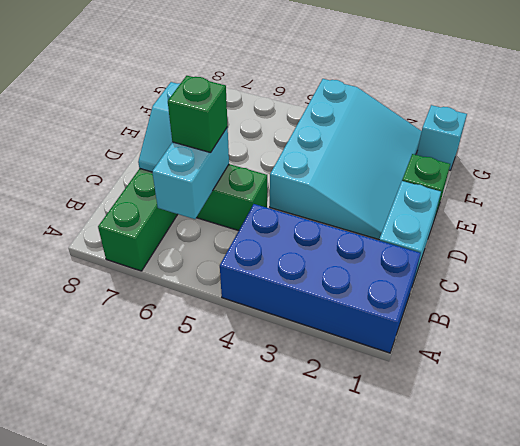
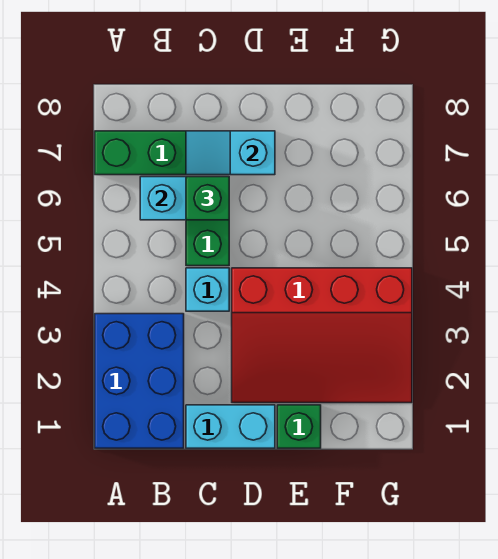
blue 2x4 brick [220,204,421,353] -> blue 2x3 brick [95,314,184,448]
cyan 3x4 slope [270,79,422,239] -> red 3x4 slope [232,268,412,403]
cyan 1x1 brick [417,105,467,170] -> cyan 1x1 brick moved to [186,268,229,311]

